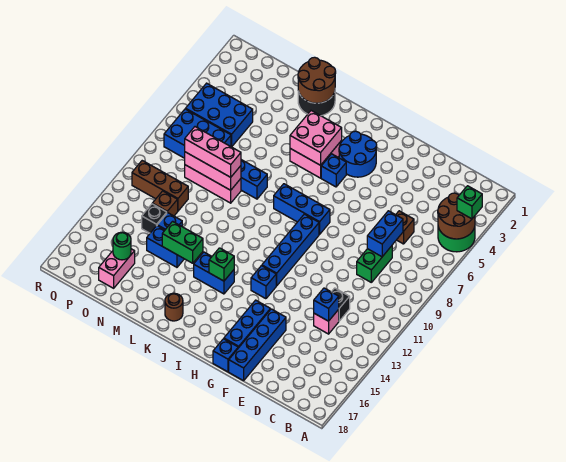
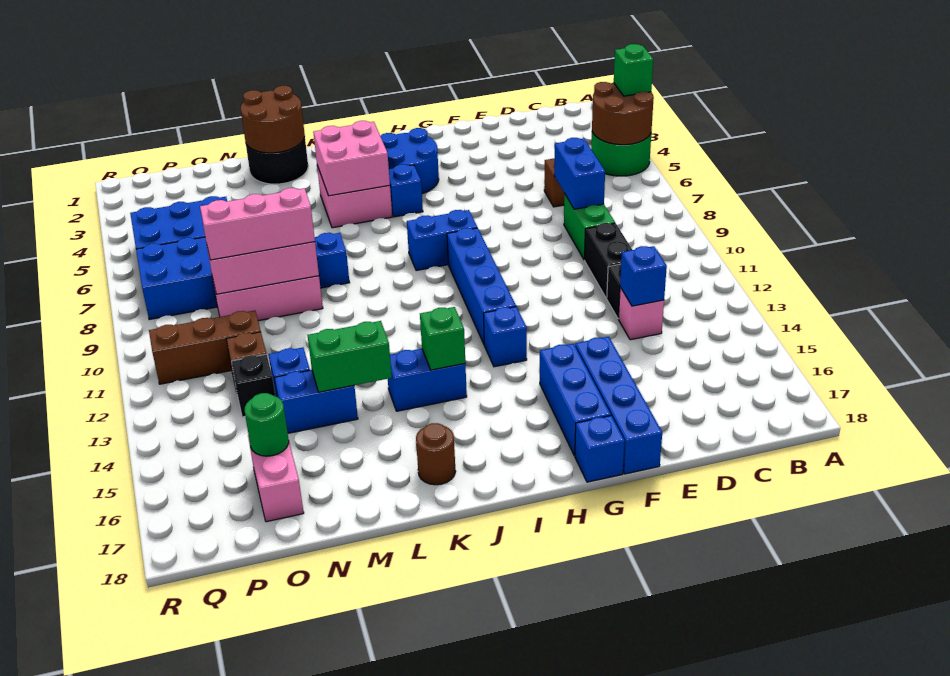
none -> black 1x2 brick [585,223,632,298]
blue 1x3 brick [274,184,330,234] -> blue 1x2 brick [407,210,477,271]

